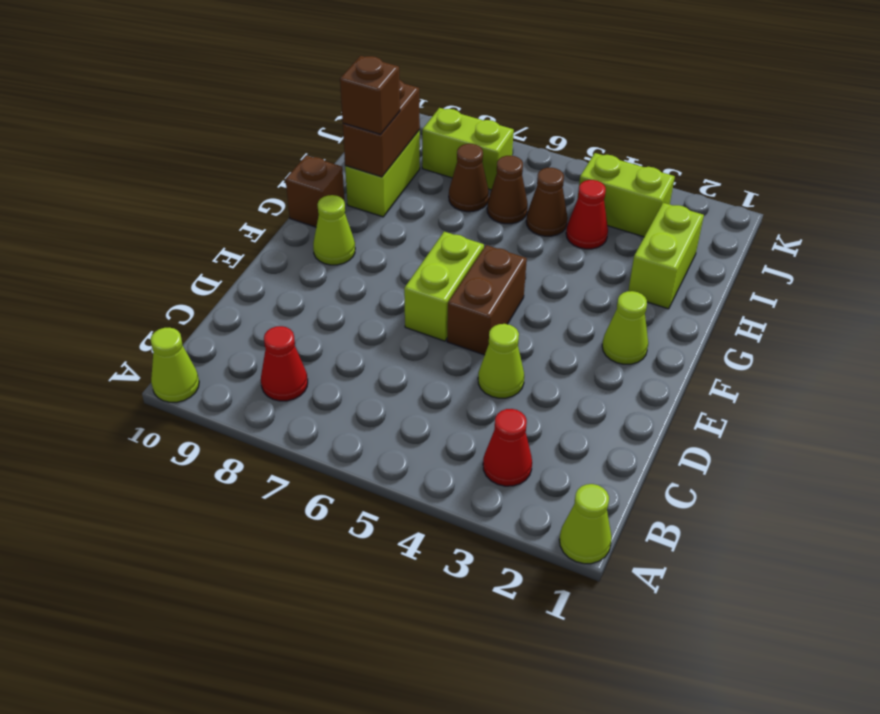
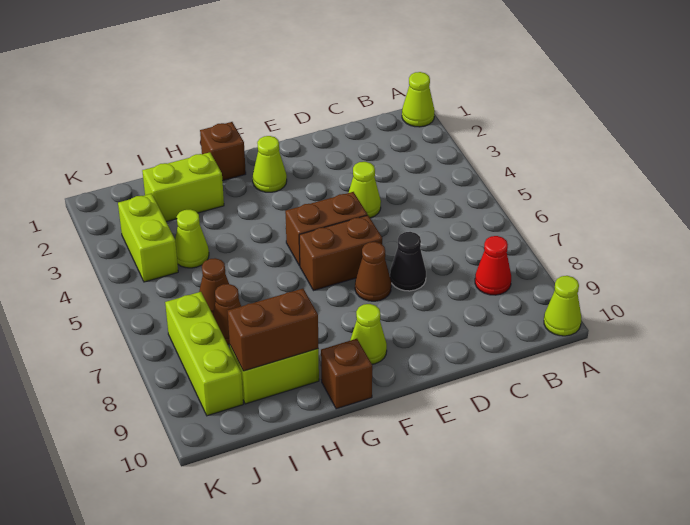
red 1x1 cone [483,409,532,486] -> none
none -> black 1x1 cone [390,232,426,291]
lime 1x2 brick [404,232,484,341] -> brown 1x2 brick [299,215,382,291]
brown 1x1 brick [340,56,400,134] -> brown 1x1 brick moved to [200,122,246,181]
red 1x1 cone [566,180,608,249] -> lime 1x1 cone [175,210,209,268]
brown 1x1 cone [526,168,568,236] -> brown 1x1 cone moved to [355,242,391,301]
lime 1x2 brick [422,108,514,190] -> lime 1x3 brick [165,292,243,416]

